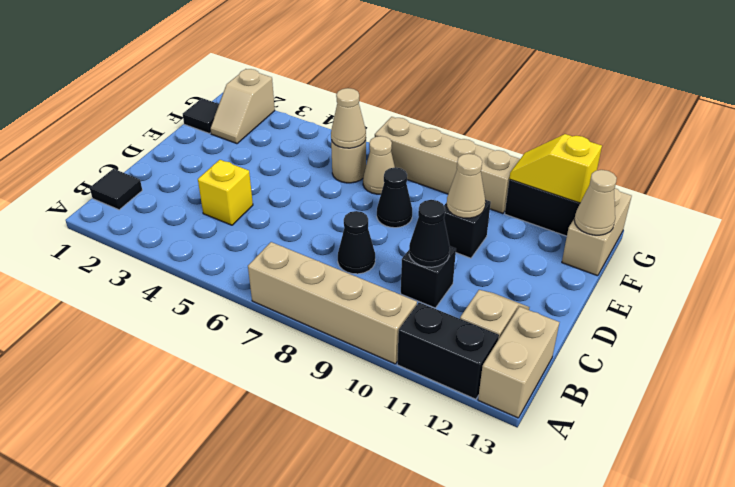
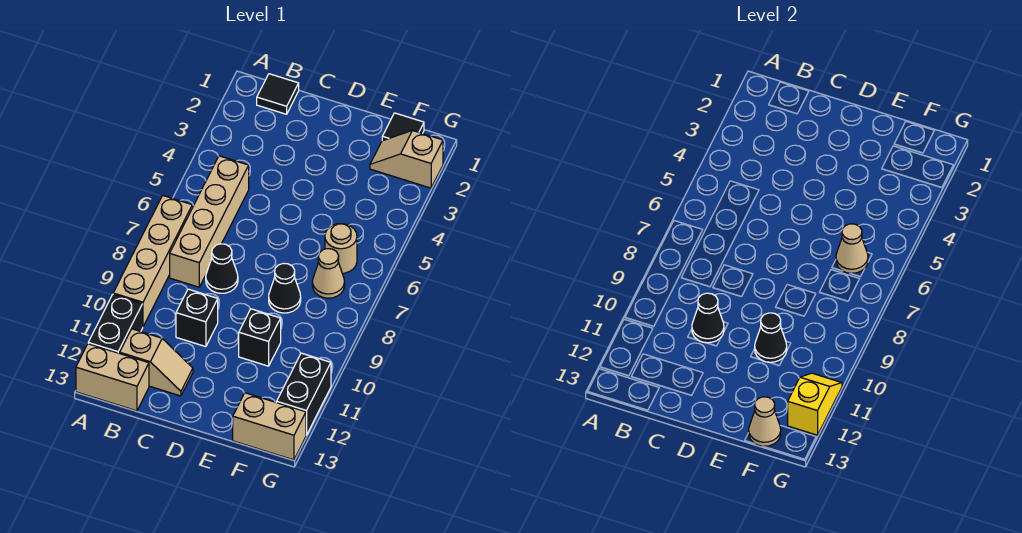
yellow 1x1 brick [198,160,253,225] -> none
tan 1x1 cone [447,154,485,218] -> black 1x1 cone [755,313,787,362]
tan 1x4 brick [375,117,520,214] -> tan 1x4 brick moved to [170,156,249,287]

